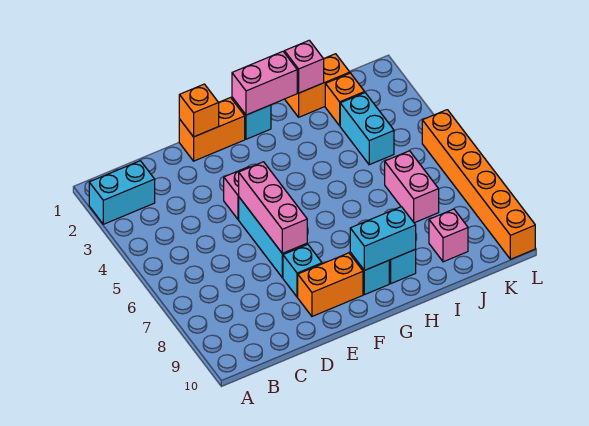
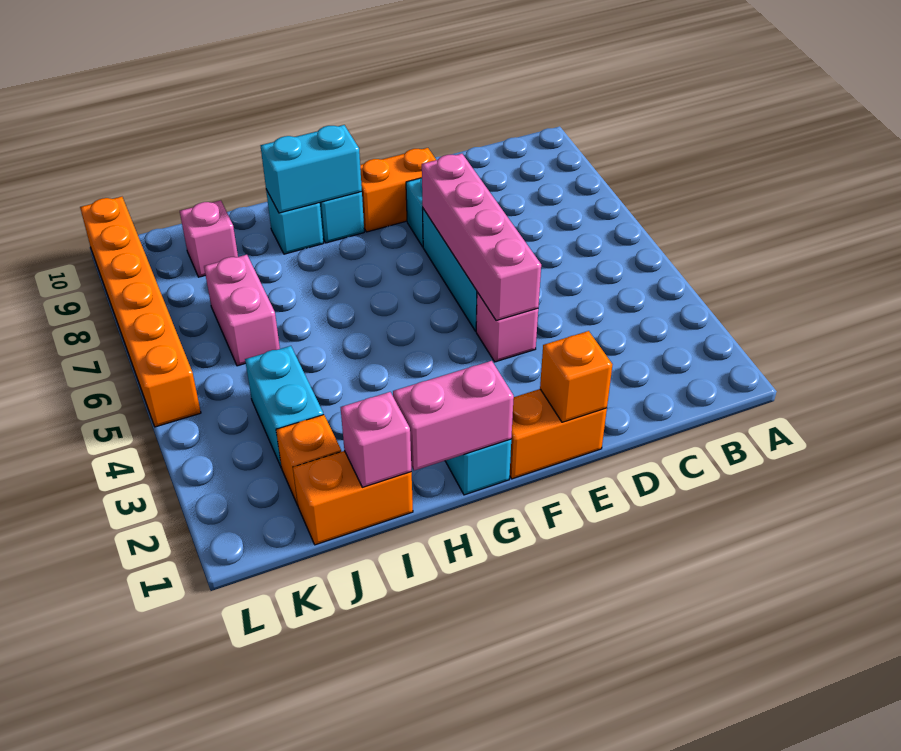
cyan 1x2 brick [89,161,155,224] -> none
pink 1x3 brick [239,162,307,253] -> pink 1x4 brick [422,154,541,321]

